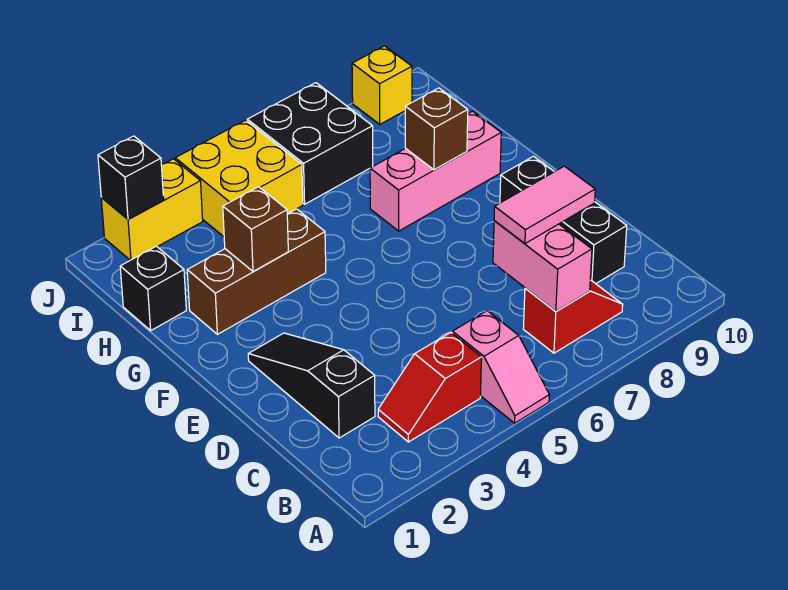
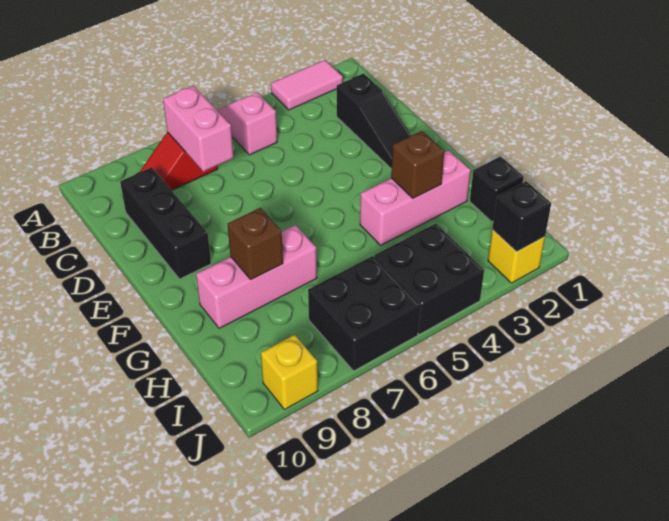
red 1x2 slope [378,332,481,442] -> none
pink 1x2 tile [494,166,595,243] -> pink 1x2 tile moved to [271,60,343,110]
brown 1x3 brick [187,209,326,334] -> pink 1x3 brick [360,150,471,245]
yellow 2x2 brick [175,120,303,237] -> black 2x2 brick [374,224,484,335]
yellow 1x2 brick [101,159,203,260] -> yellow 1x1 brick [488,230,545,283]

